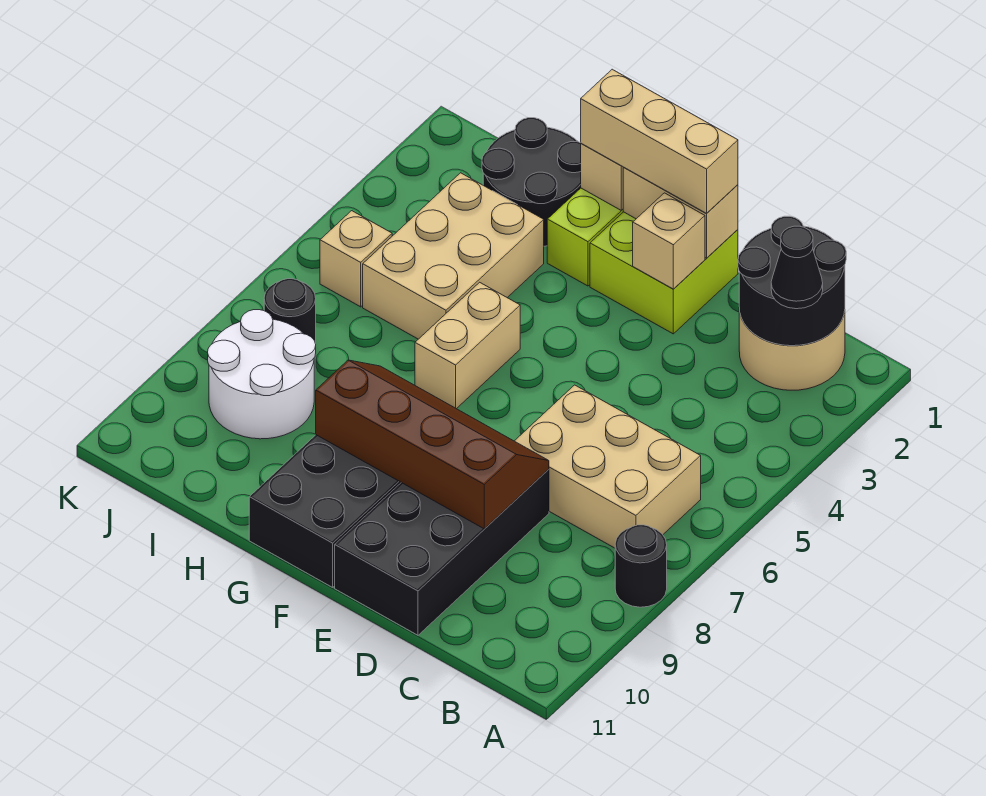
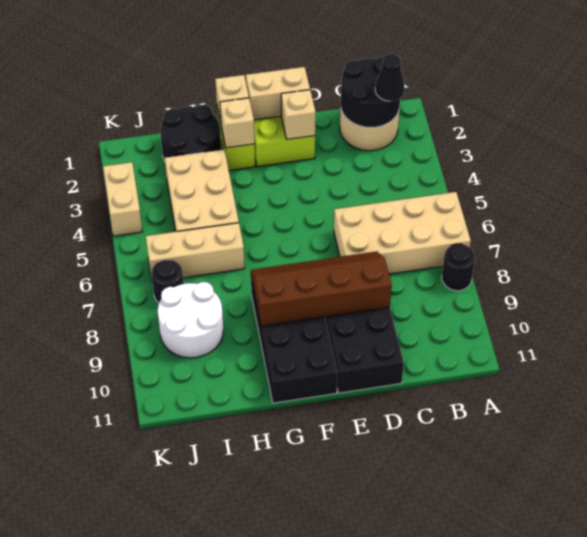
tan 2x3 brick [515,385,701,548] -> tan 2x4 brick [334,192,471,274]
tan 1x3 brick [581,69,738,214] -> tan 1x3 brick moved to [146,223,245,279]
tan 1x2 brick [415,282,520,409] -> tan 1x2 brick moved to [103,162,143,236]
tan 1x1 brick [320,211,392,307] -> tan 1x1 brick moved to [220,98,255,148]

